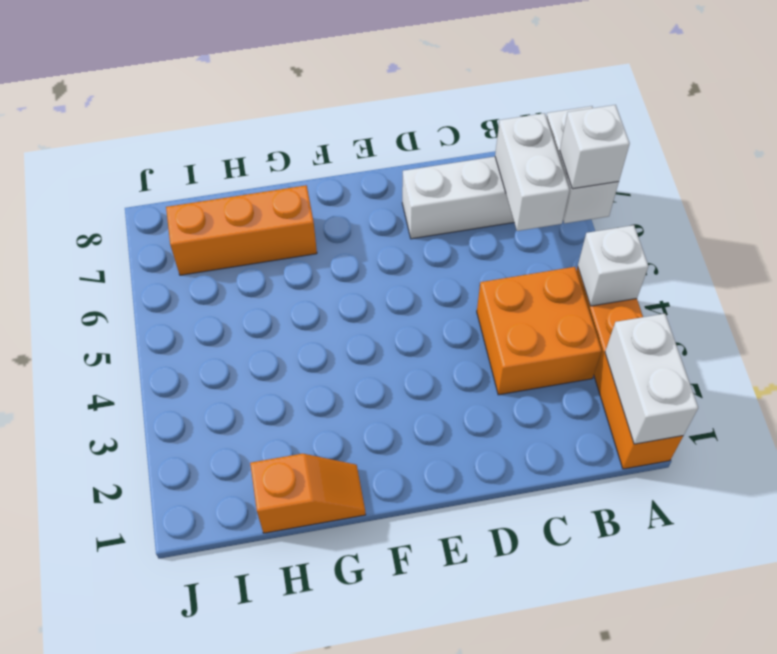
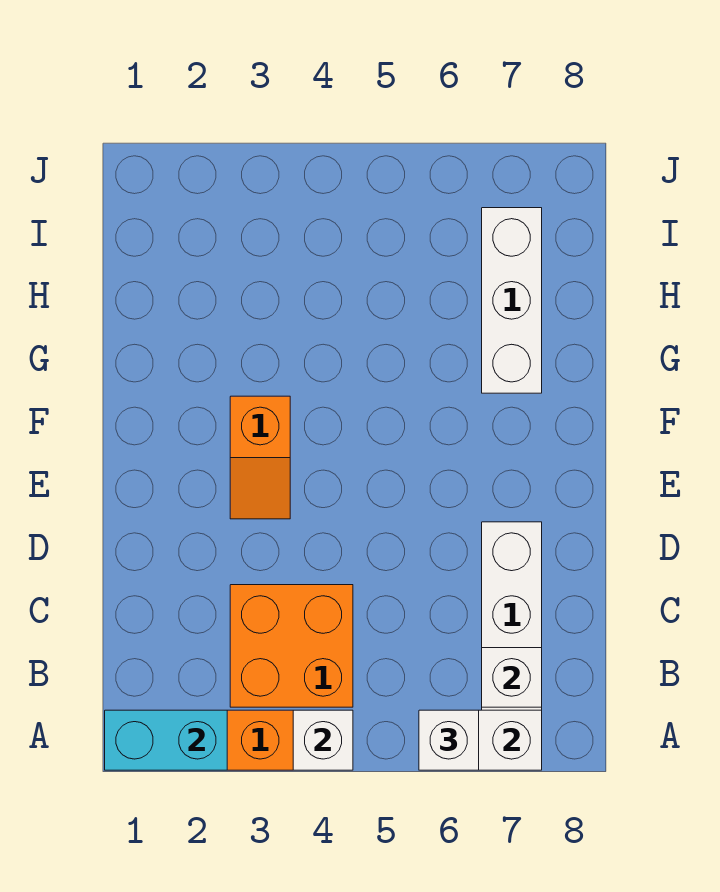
white 1x2 brick [605,314,698,444] -> cyan 1x2 brick [105,710,227,770]
white 1x2 brick [495,113,570,231] -> white 1x1 brick [482,648,542,707]
orange 1x2 slope [250,454,366,533] -> orange 1x2 slope moved to [230,396,290,519]
orange 1x3 brick [166,185,317,275] -> white 1x3 brick [482,208,542,393]

